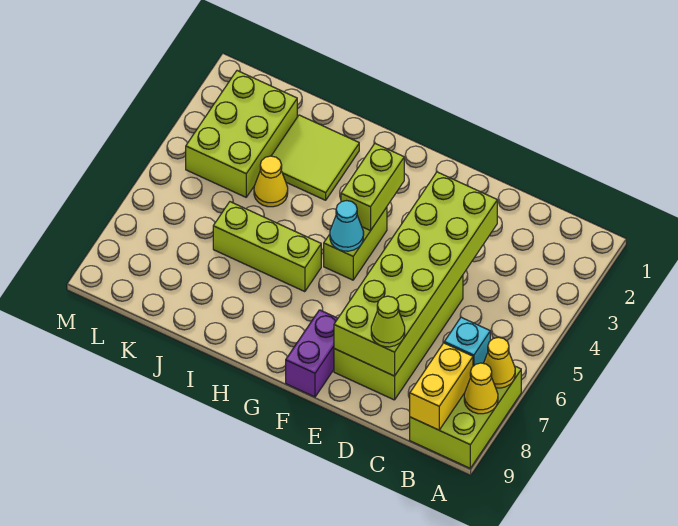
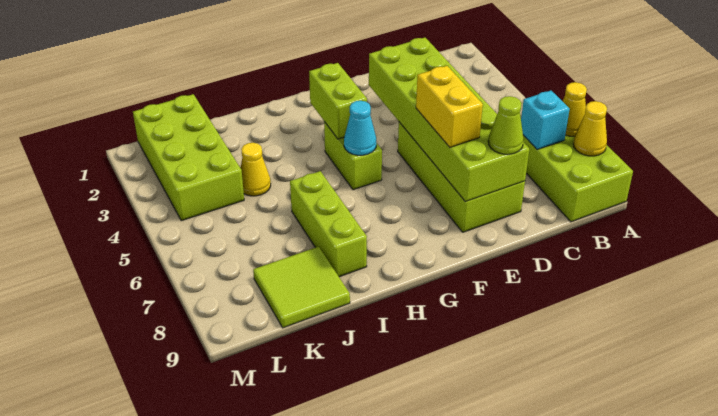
yellow 1x2 brick [410,343,473,430] -> yellow 1x2 brick moved to [416,66,483,147]
purple 1x2 brick [286,310,338,397] -> none
lime 1x3 brick [213,202,321,292] -> lime 1x3 brick turned to [290,171,367,277]
lime 2x2 tile [271,115,359,200] -> lime 2x2 tile moved to [253,247,350,328]
lime 2x3 brick [186,71,297,197] -> lime 2x4 brick [133,94,244,221]

